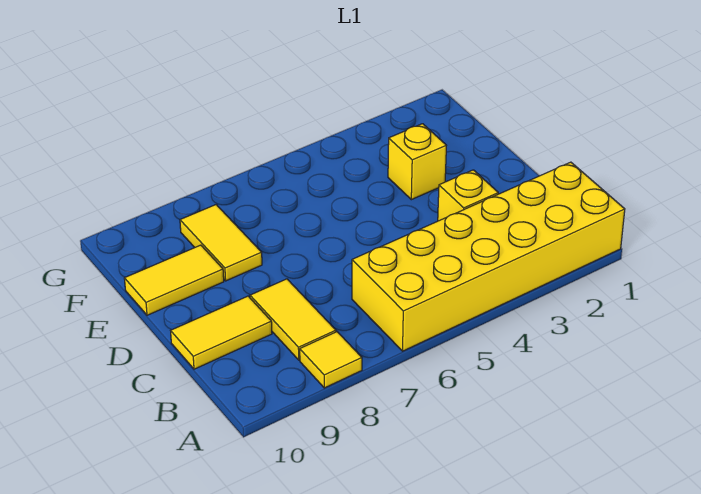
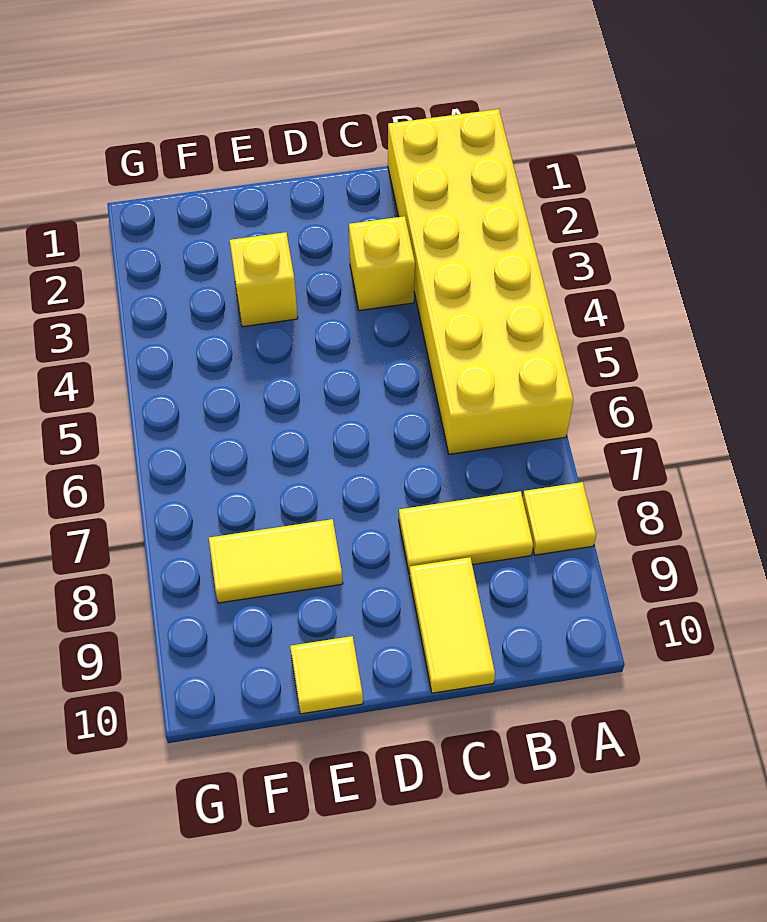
yellow 1x2 tile [124,245,224,315] -> yellow 1x1 tile [290,636,363,714]

